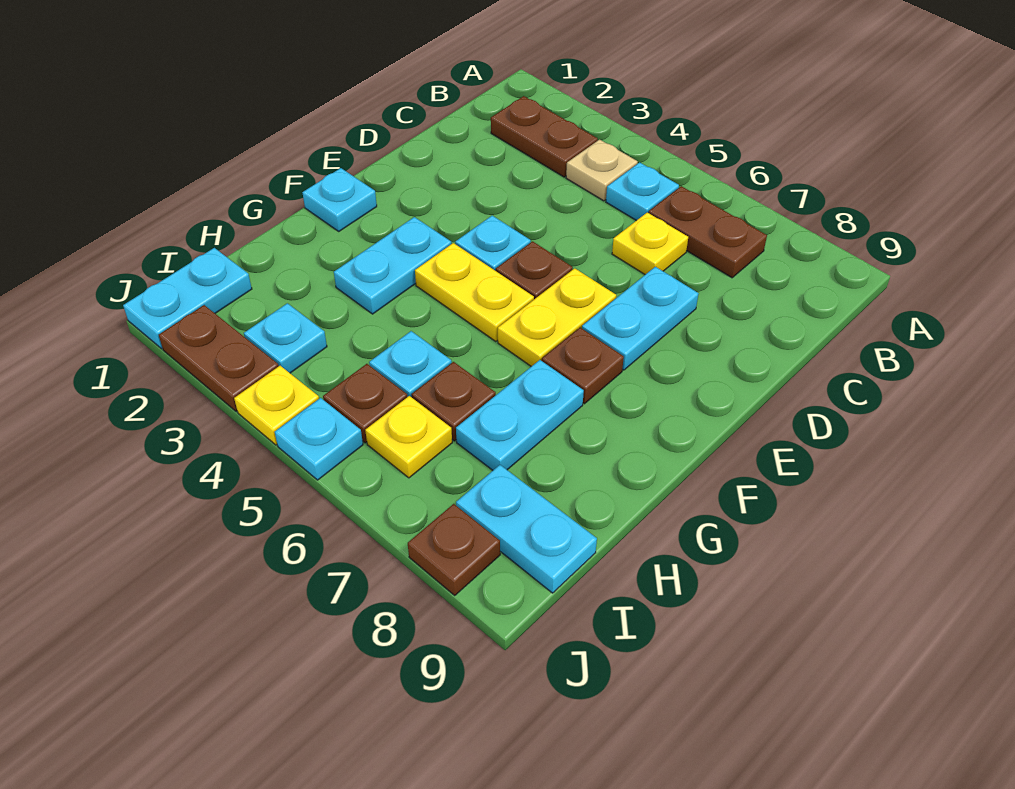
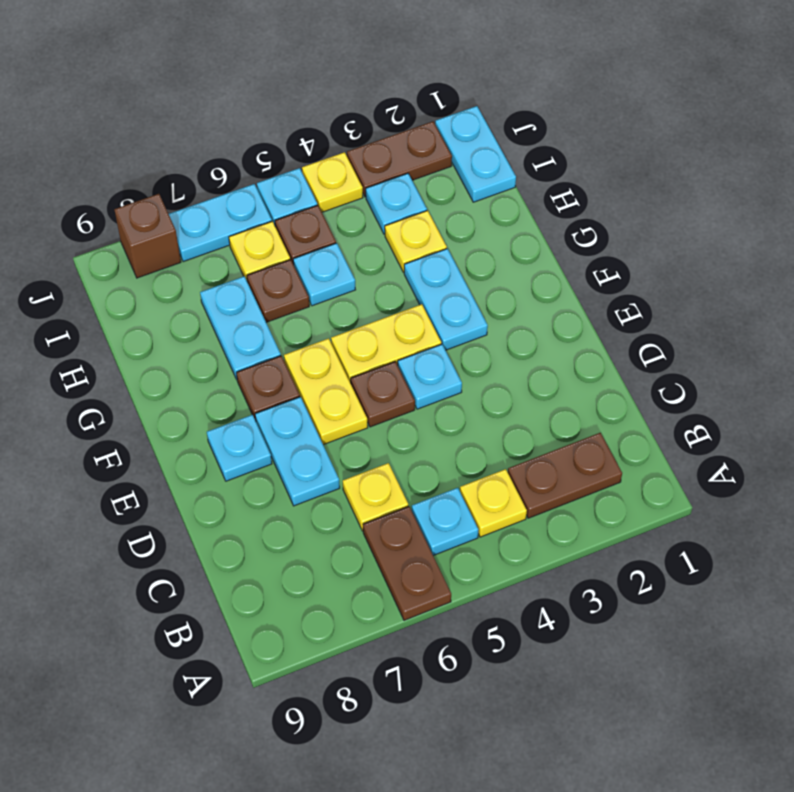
tan 1x1 plate [566,140,638,201] -> yellow 1x1 plate [460,469,527,537]
brown 1x2 plate [649,186,767,278] -> brown 1x2 plate turned to [363,506,451,620]
cyan 1x1 plate [302,168,377,231] -> cyan 1x1 plate moved to [207,415,272,481]
none -> yellow 1x1 plate [385,211,447,272]
cyan 1x2 plate [456,465,597,593] -> cyan 1x2 plate moved to [169,184,272,262]
brown 1x1 plate [408,504,500,595] -> brown 1x1 brick [114,194,181,278]

